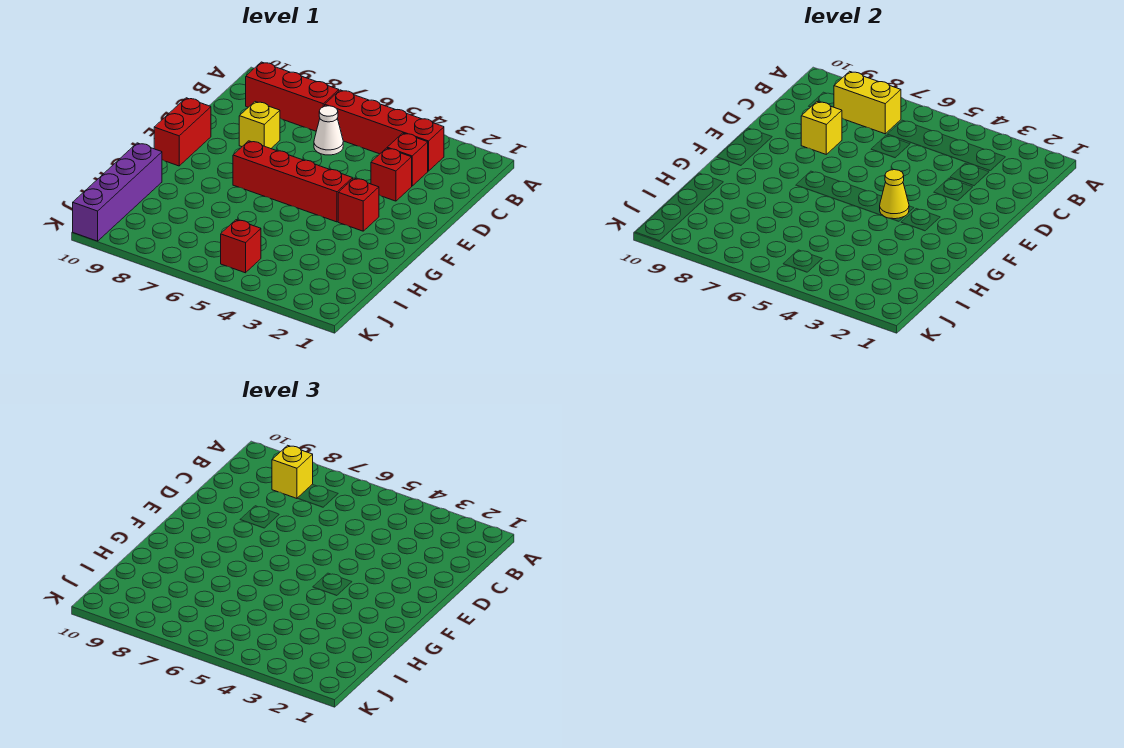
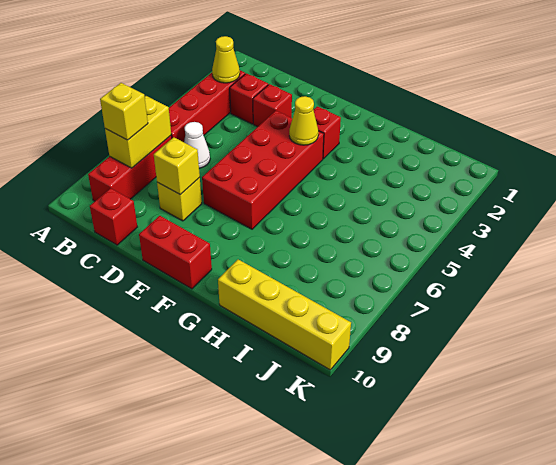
none -> yellow 1x1 cone [212,36,240,83]
red 1x4 brick [233,141,353,222] -> red 2x4 brick [202,111,324,229]
purple 1x4 brick [73,143,162,241] -> yellow 1x4 brick [218,260,351,370]
red 1x1 brick [221,220,261,273] -> red 1x1 brick moved to [90,188,137,245]

